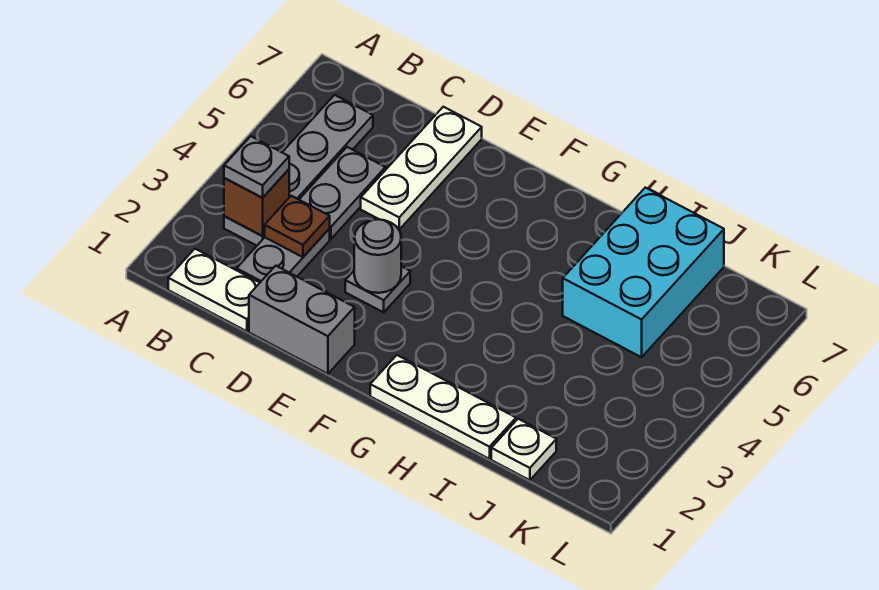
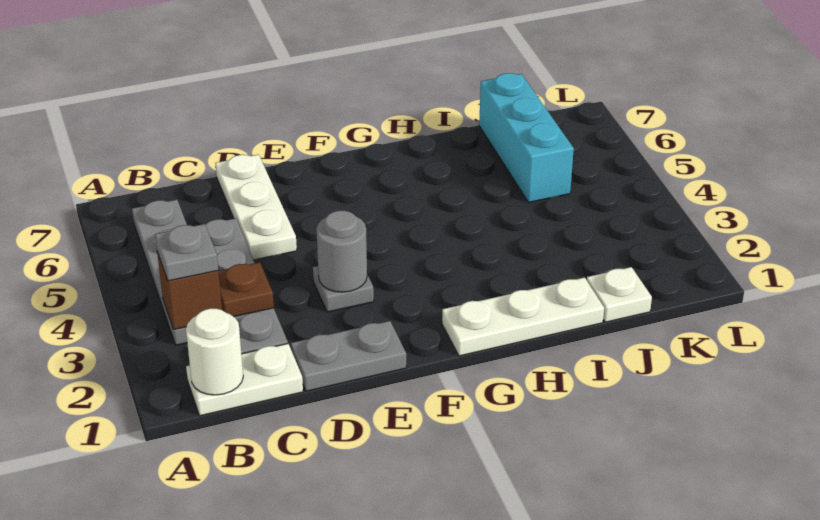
none -> white 1x1 round brick [186,308,243,395]
grey 1x2 brick [249,266,355,374] -> grey 1x2 plate [291,321,406,391]
cyan 2x3 brick [563,188,724,357] -> cyan 1x3 brick [479,73,574,202]

